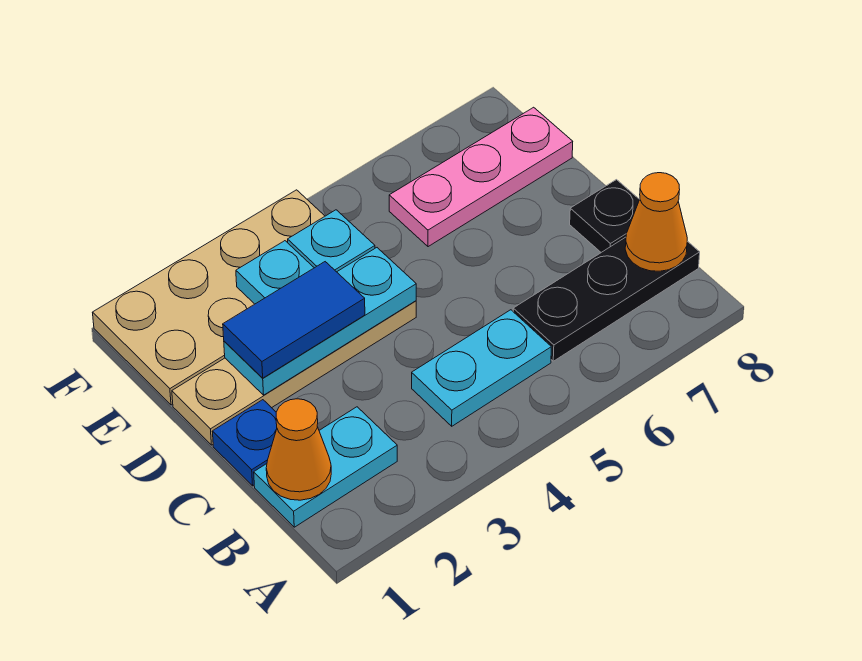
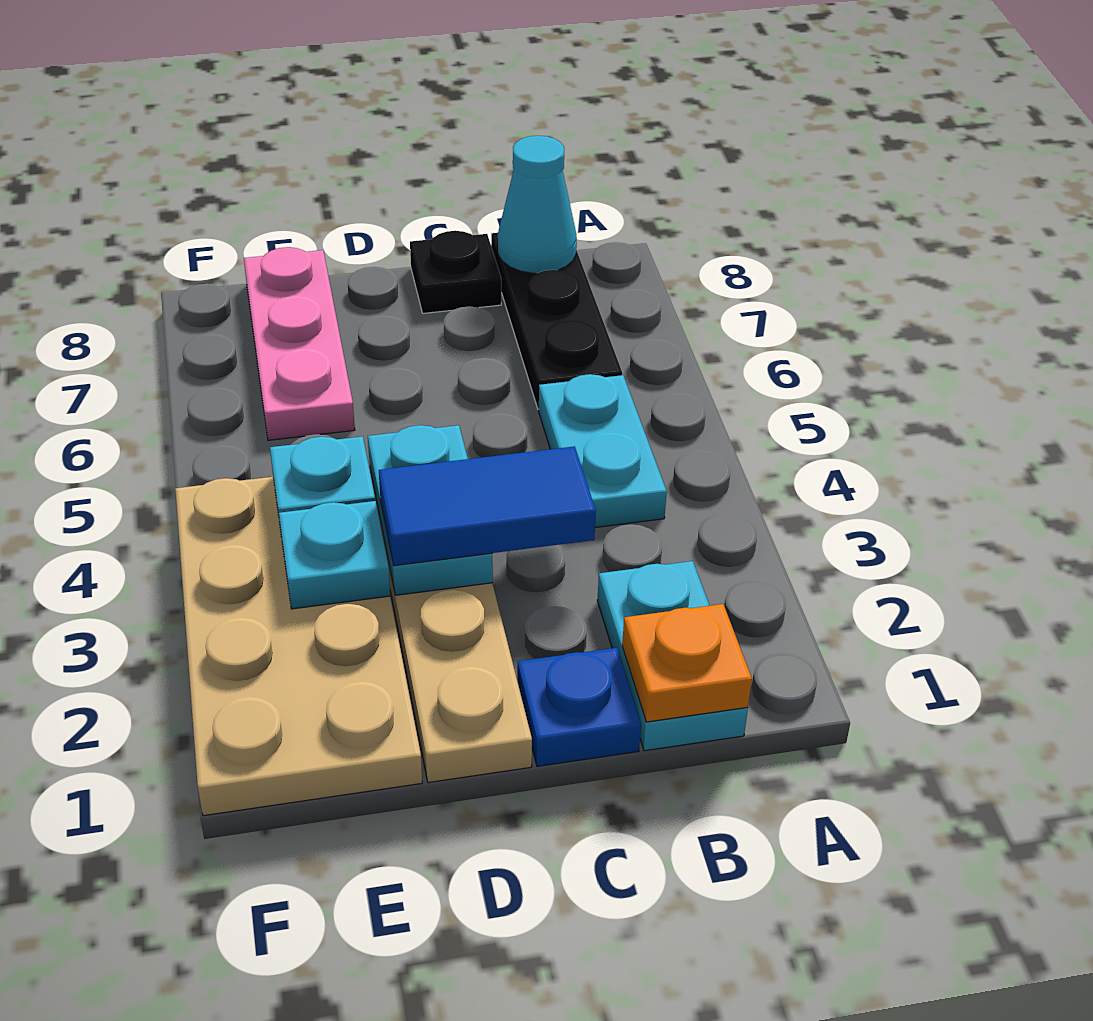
orange 1x1 cone [266,399,331,500] -> orange 1x1 plate [622,604,752,722]
orange 1x1 cone [625,173,687,271] -> cyan 1x1 cone [498,136,577,273]
cyan 1x3 plate [224,248,416,395] -> cyan 1x2 plate [368,425,493,595]
blue 1x2 tile [223,262,365,378] -> blue 1x2 tile turned to [379,446,596,566]

